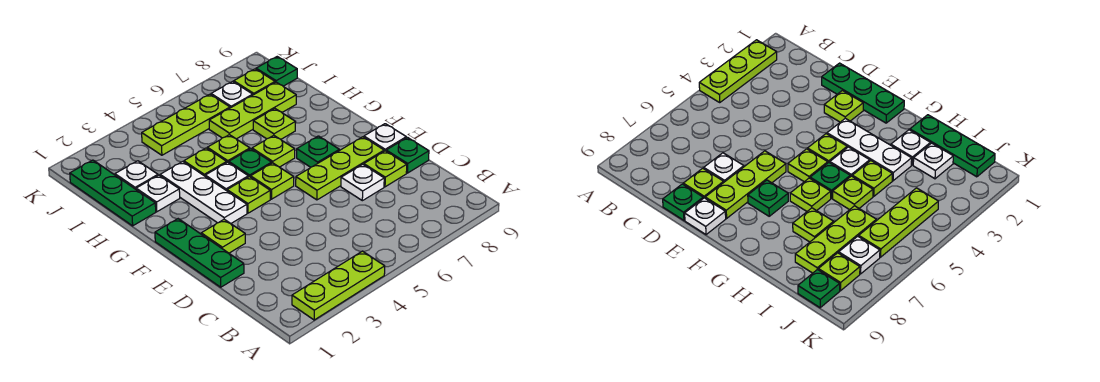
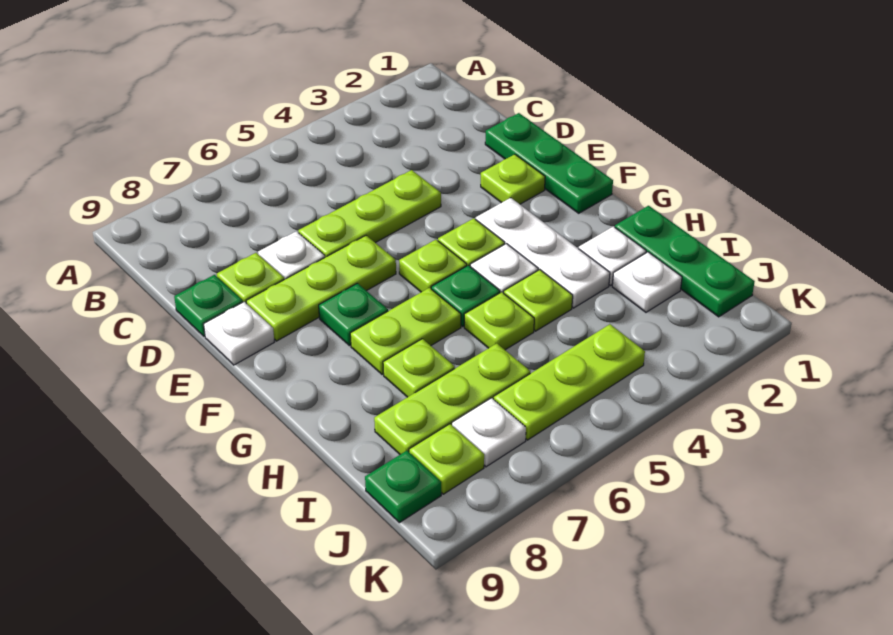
lime 1x3 plate [292,251,385,320] -> lime 1x3 plate moved to [298,170,441,257]
lime 1x1 plate [252,135,295,167] -> lime 1x2 plate [350,288,461,374]

